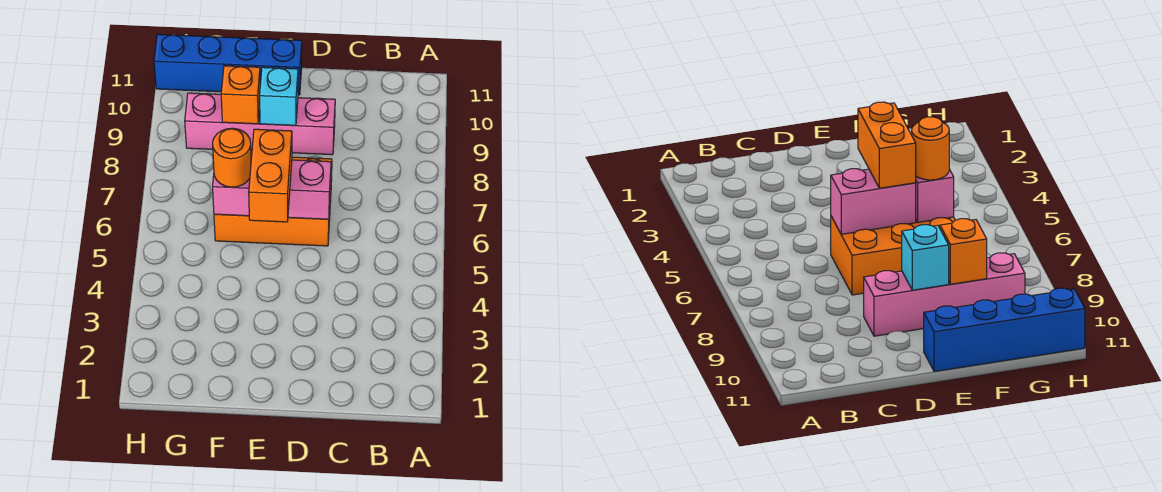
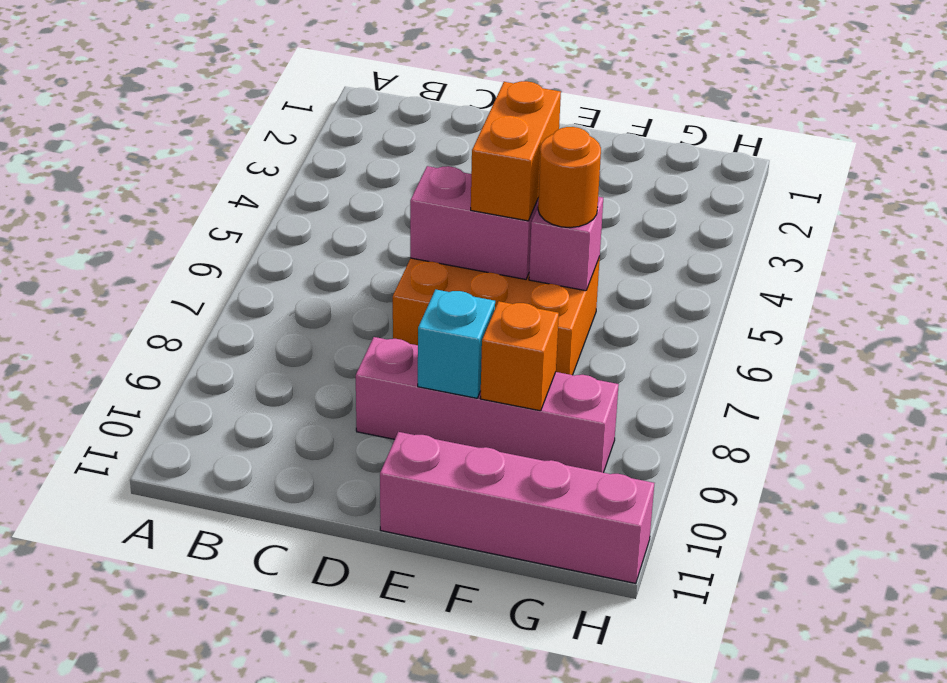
blue 1x4 brick [154,34,302,95] -> pink 1x4 brick [380,432,654,583]

